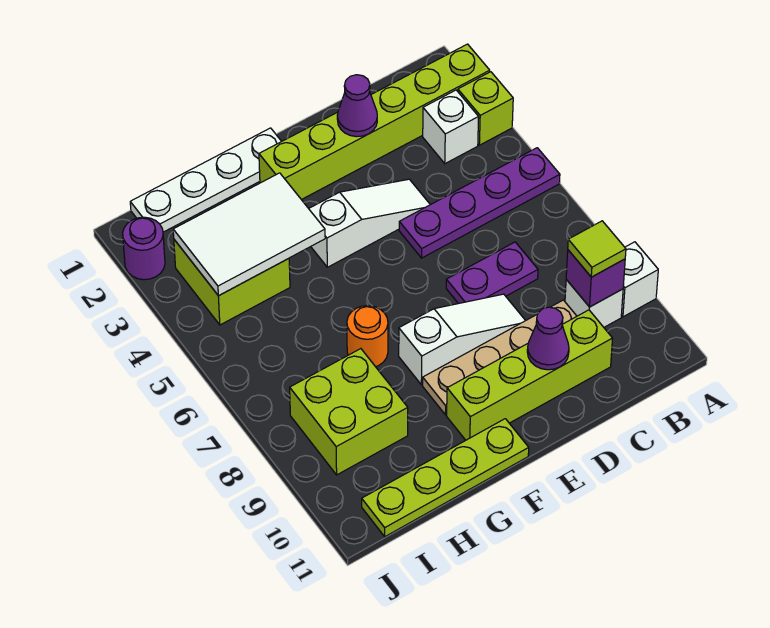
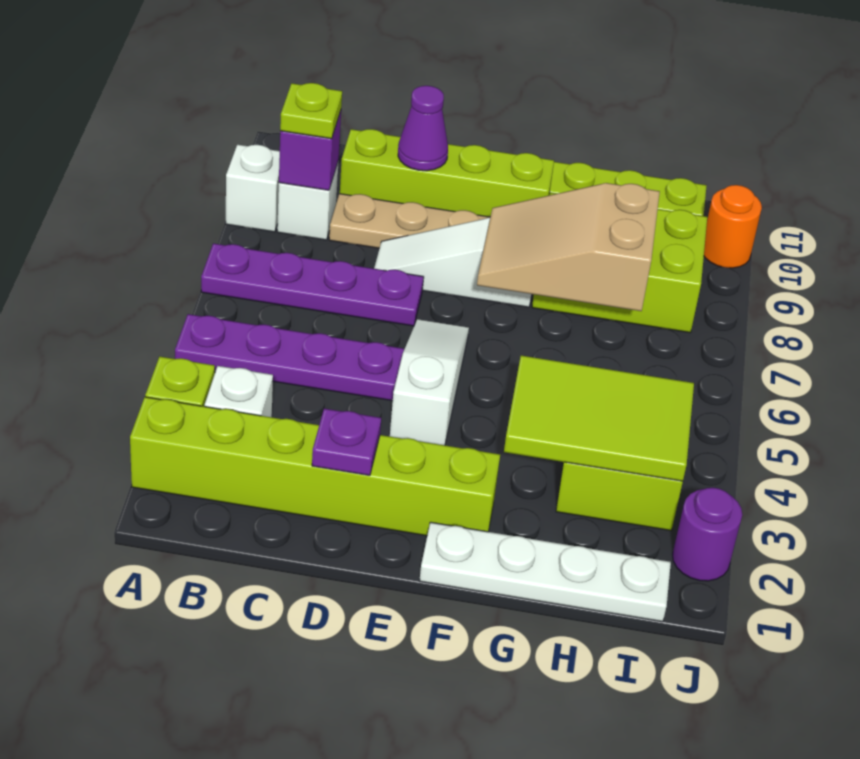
lime 1x1 tile [568,221,626,277] -> lime 1x1 plate [280,83,342,139]
purple 1x2 plate [446,242,538,304] -> purple 1x4 plate [201,243,424,326]
purple 1x1 cone [337,75,377,137] -> purple 1x1 plate [312,408,381,475]
white 1x3 slope [309,179,430,267] -> white 1x3 slope turned to [390,319,469,445]
none -> tan 2x3 slope [477,183,660,311]
white 2x3 tile [173,173,325,296] -> lime 2x3 tile [504,356,694,481]
orange 1x1 round brick [347,306,388,367] -> orange 1x1 round brick moved to [704,185,762,268]
lime 2x2 brick [290,349,408,475] -> lime 2x3 brick [532,193,707,333]

